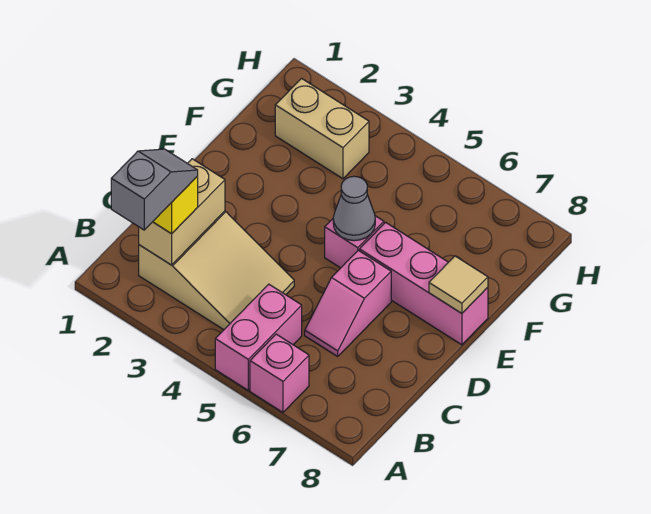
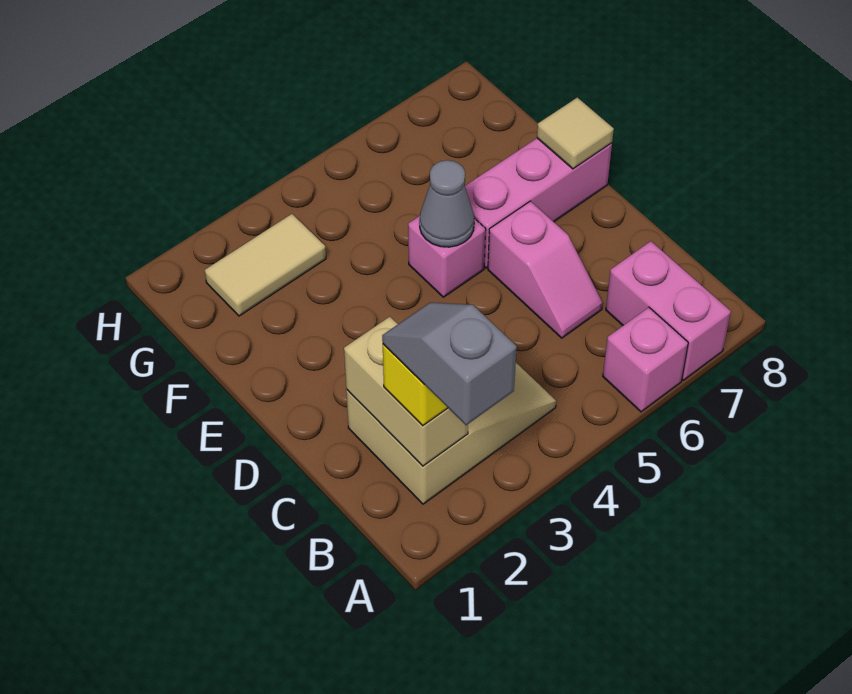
pink 1x2 brick [215,284,302,390] -> pink 1x2 brick moved to [606,241,731,380]
tan 1x2 brick [275,79,369,179] -> tan 1x2 tile [205,214,326,316]

